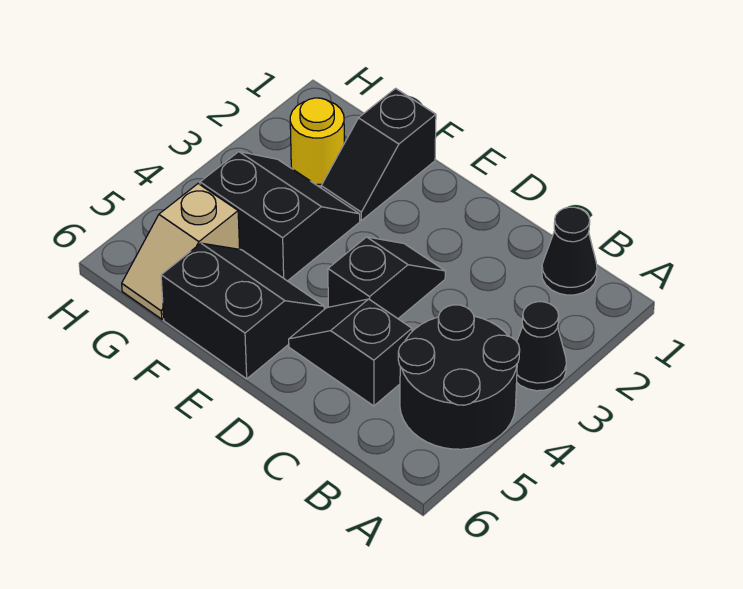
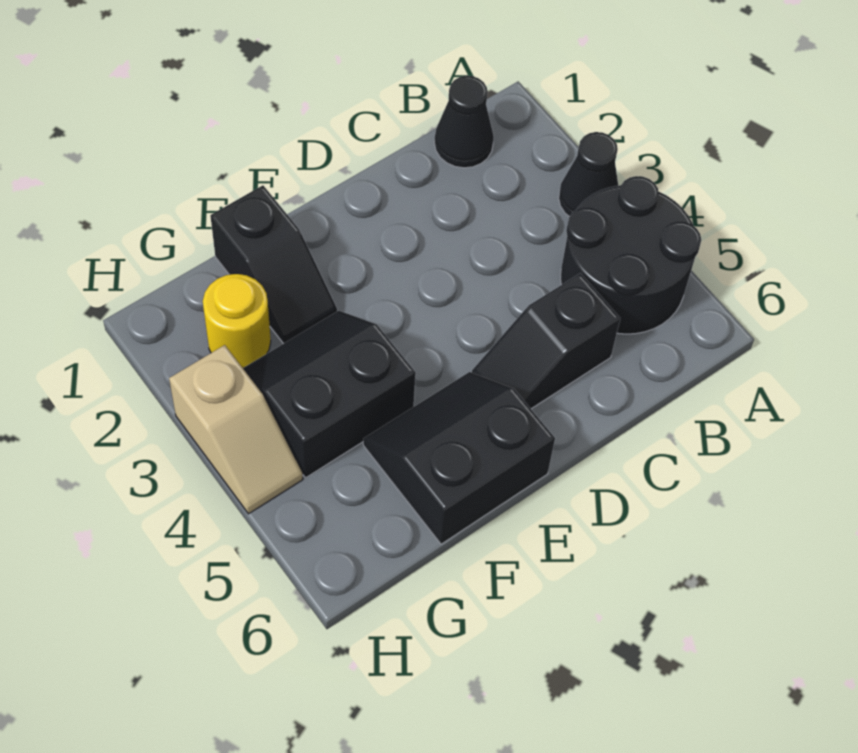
black 1x2 slope [328,237,445,319] -> none
tan 1x2 slope [122,184,240,319] -> tan 1x2 slope moved to [169,345,303,514]

